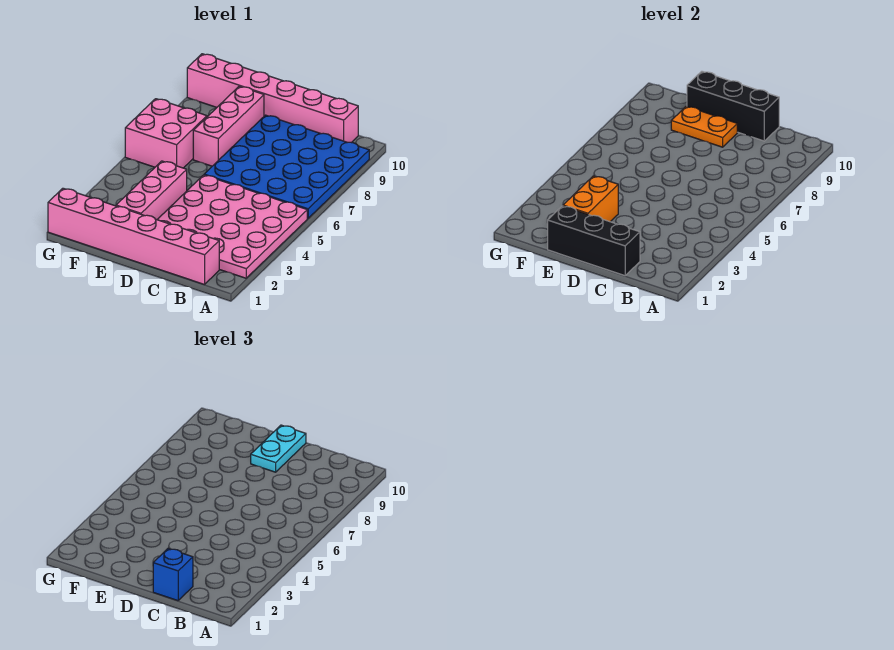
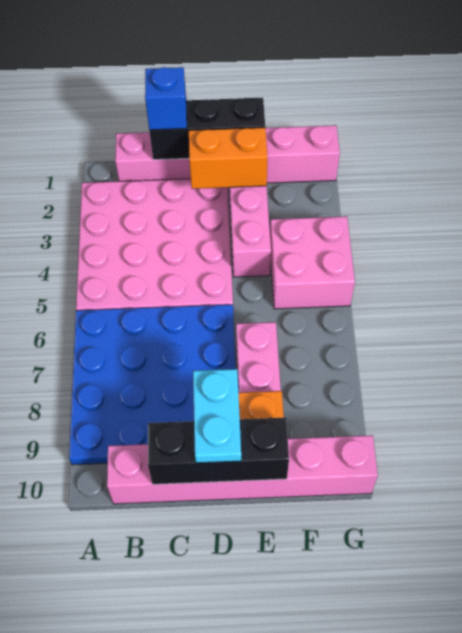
orange 1x2 brick [563,176,618,222] -> orange 1x2 brick turned to [189,127,268,189]
pink 2x2 brick [125,99,207,168] -> pink 2x2 brick moved to [270,216,355,309]

